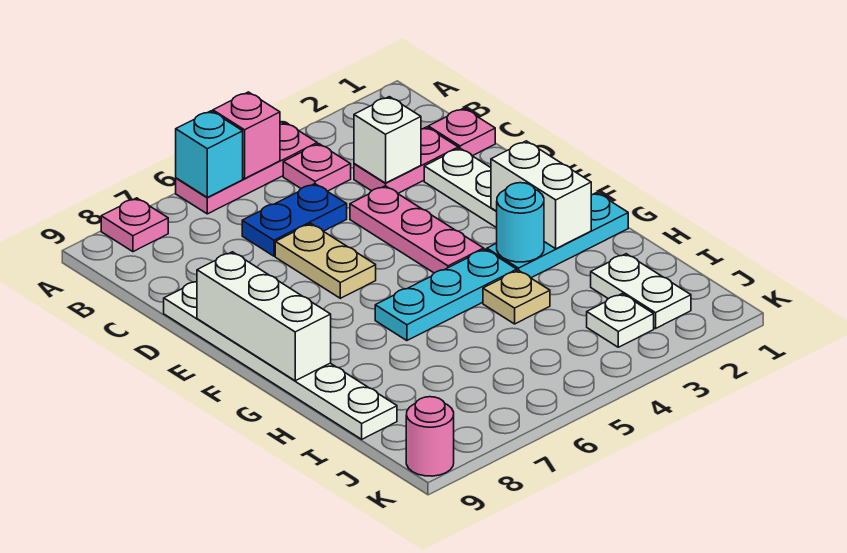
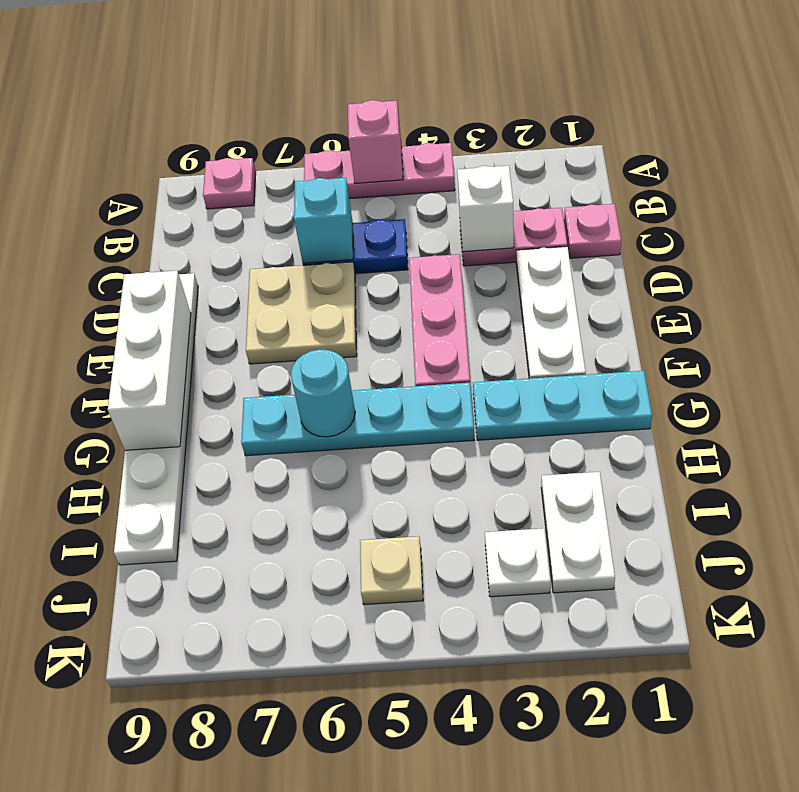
cyan 1x1 brick [176,111,243,197] -> cyan 1x1 brick moved to [294,178,353,263]
pink 1x1 plate [283,144,351,191] -> none
tan 1x2 plate [275,224,376,298] -> tan 2x2 plate [246,262,357,364]
white 1x2 brick [491,141,591,249] -> none
cyan 1x1 round brick [497,183,544,262] -> cyan 1x1 round brick moved to [291,349,355,437]
cyan 1x3 plate [375,249,517,341] -> cyan 1x4 plate [241,383,474,456]
tan 1x1 plate [483,270,550,324] -> tan 1x1 plate moved to [360,536,423,605]
pink 1x1 round brick [406,397,454,476] -> none

